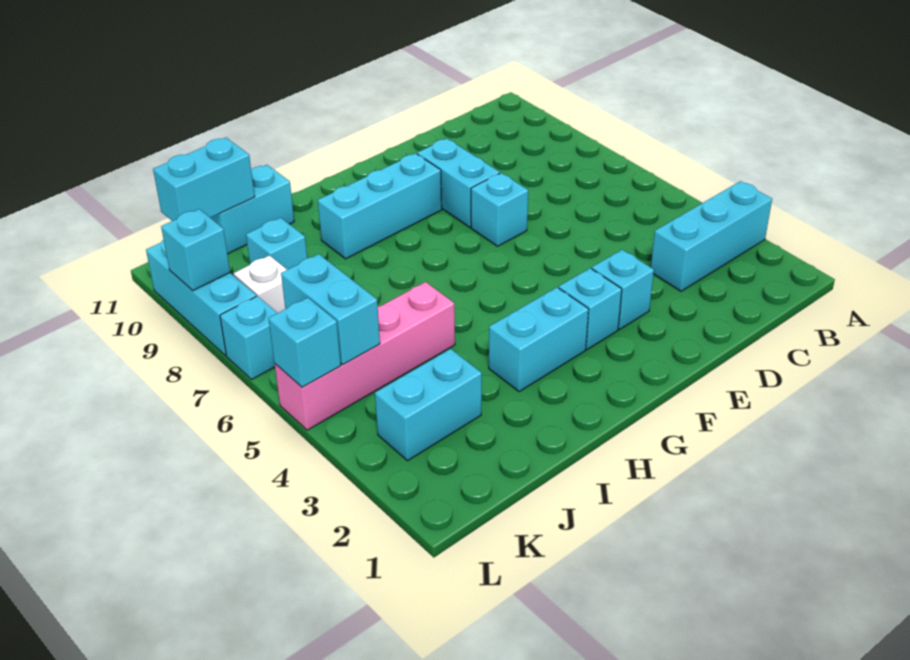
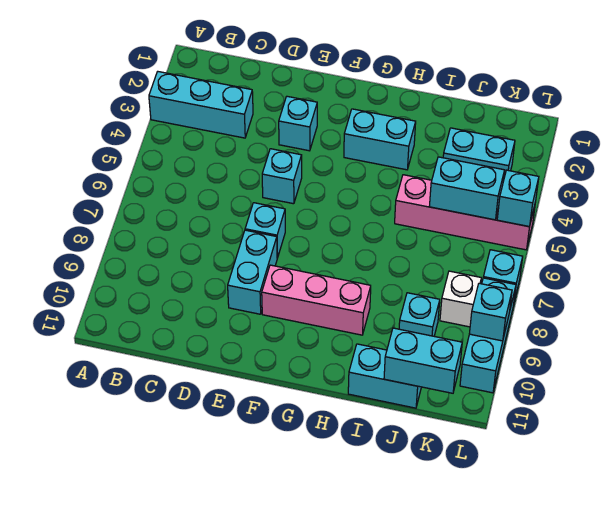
cyan 1x1 brick [559,268,622,350] -> cyan 1x1 brick moved to [262,149,302,204]
cyan 1x3 brick [318,153,442,259] -> pink 1x3 brick [262,265,371,335]
cyan 1x2 brick [281,254,380,364] -> cyan 1x2 brick turned to [429,157,505,220]

